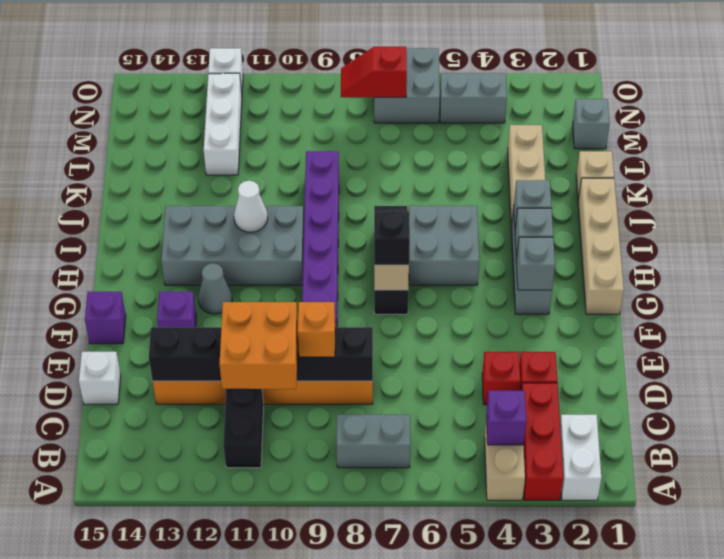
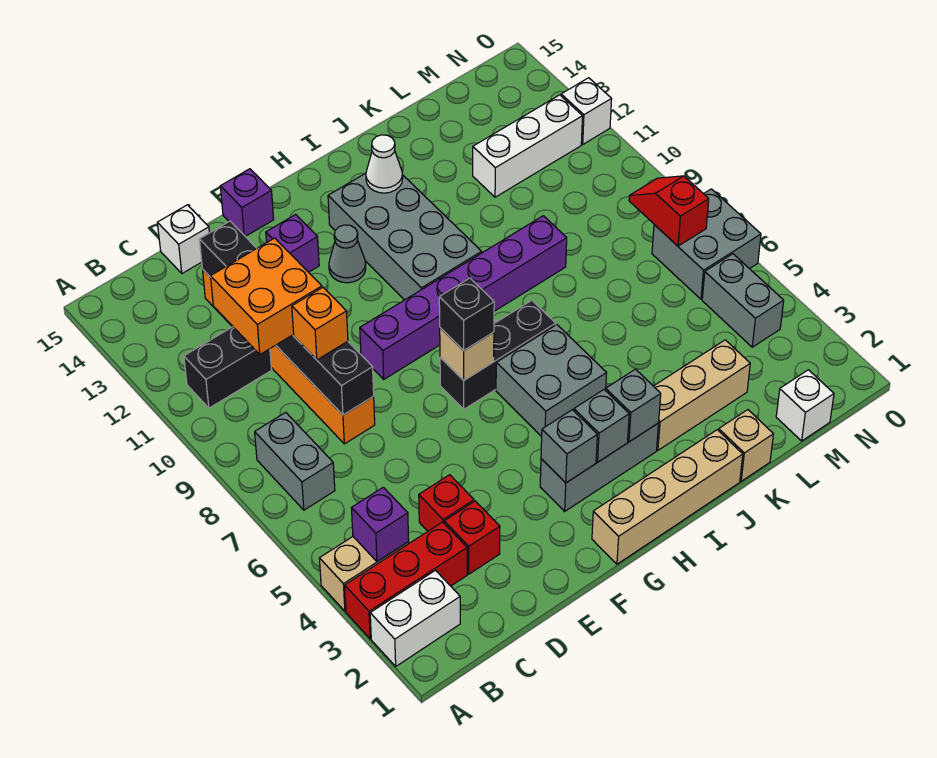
white 1x1 cone [234,181,268,232] -> white 1x1 cone moved to [366,135,403,193]
grey 1x1 brick [573,99,610,149] -> white 1x1 brick [776,370,834,441]

